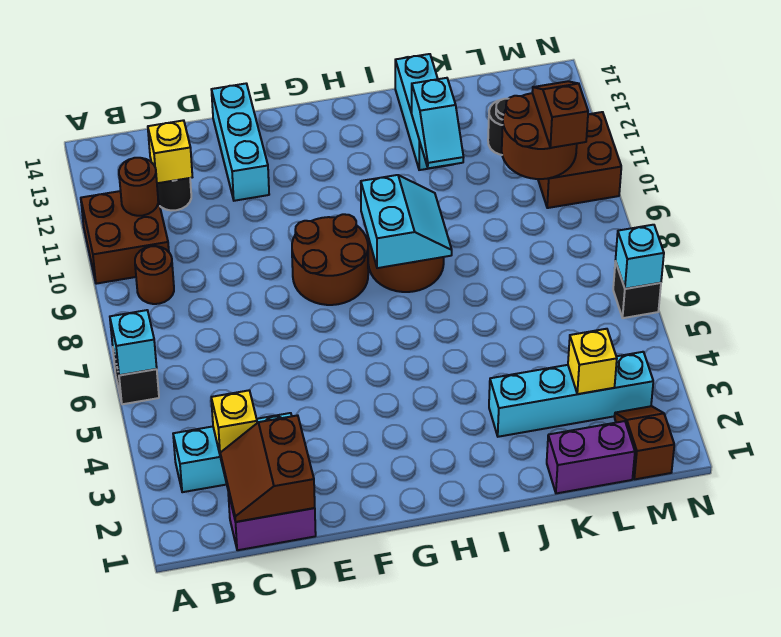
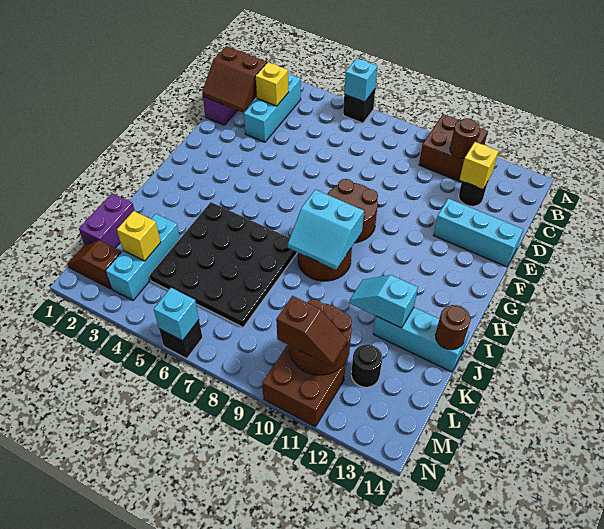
brown 1x1 round brick [135,246,174,304] -> brown 1x1 round brick moved to [435,305,471,350]
brown 2x2 slope [220,415,315,522] -> brown 2x2 slope turned to [202,46,267,112]
none -> black 4x4 plate [150,202,298,327]
cyan 1x4 brick [489,352,653,437] -> cyan 1x3 brick [106,214,180,300]
brown 1x2 slope [615,406,674,479] -> brown 1x2 slope turned to [67,240,121,289]

